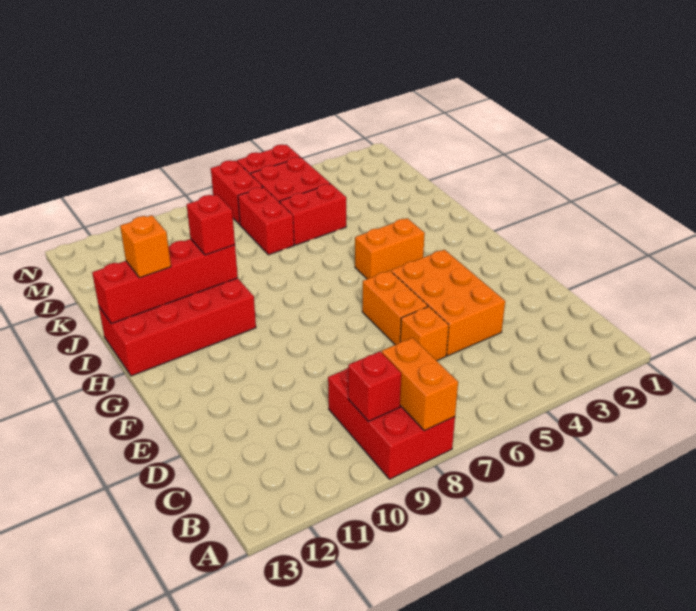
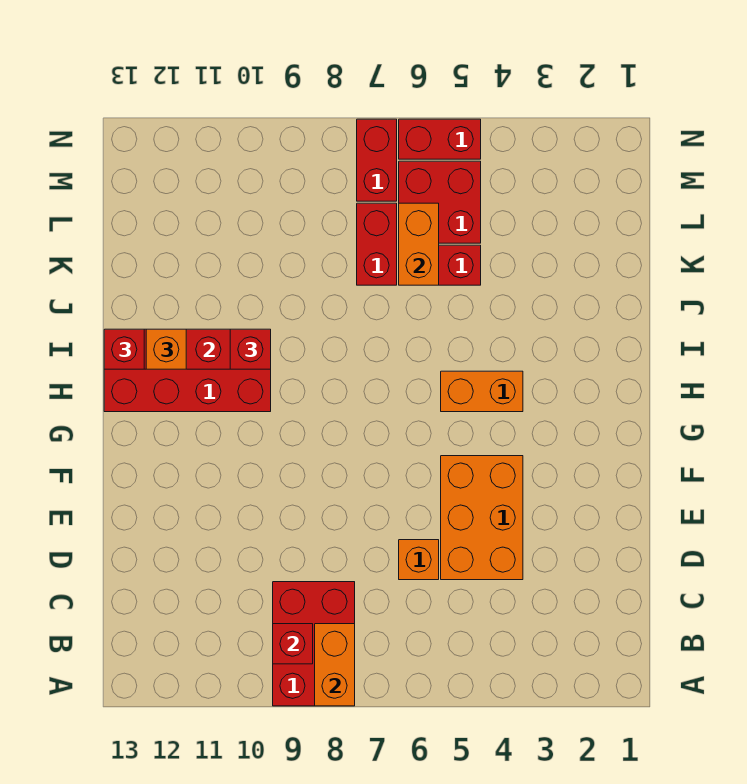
orange 1x2 brick [362,271,428,345] -> orange 1x2 brick moved to [399,203,439,285]
none -> red 1x1 brick [104,329,144,369]

